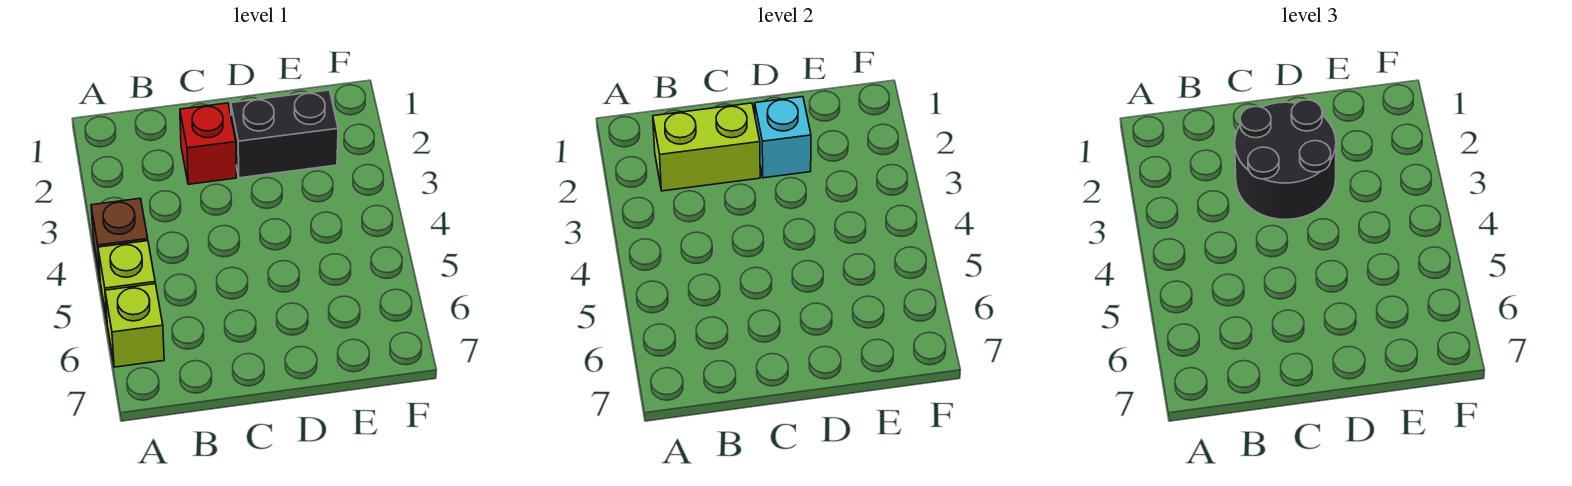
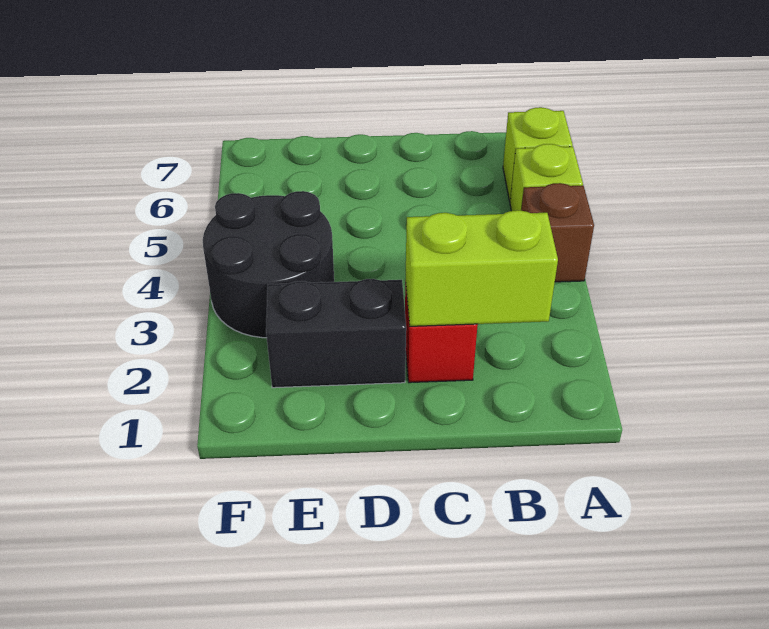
black 2x2 round brick [1235,100,1336,220] -> black 2x2 round brick moved to [203,191,334,338]
cyan 1x1 brick [755,97,811,178] -> none

